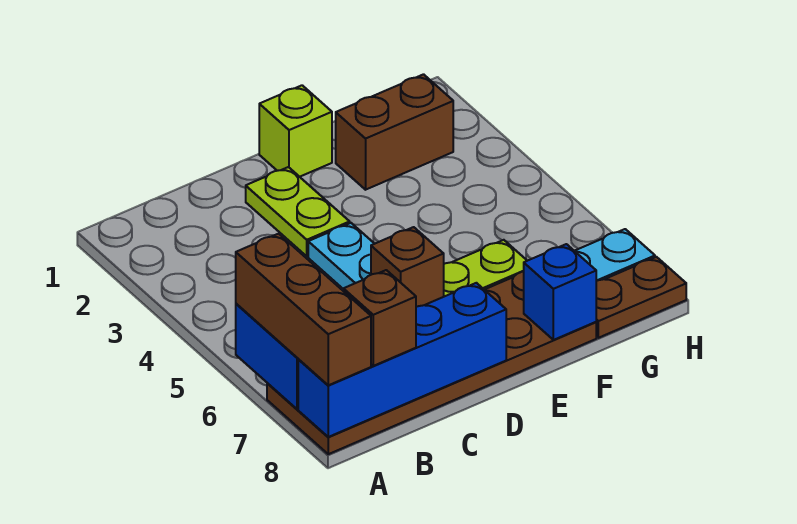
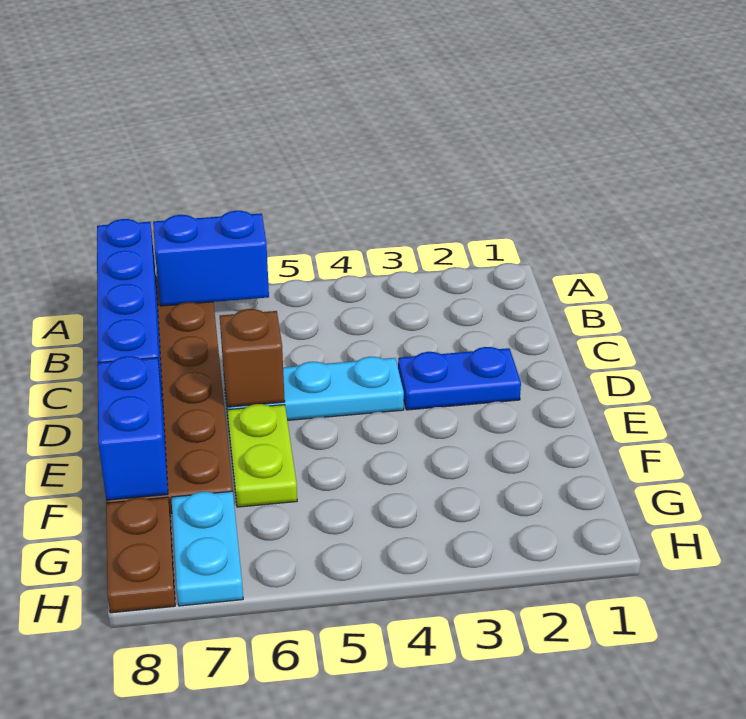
brown 1x3 brick [236,234,371,385] -> none
brown 1x1 brick [343,270,416,366] -> none
lime 1x2 plate [246,167,350,256] -> blue 1x2 plate [398,347,521,410]
lime 1x1 brick [259,85,332,177] -> none
brown 1x2 brick [336,74,453,190] -> none
blue 1x1 brick [524,244,596,340] -> blue 1x2 brick [98,356,168,500]

